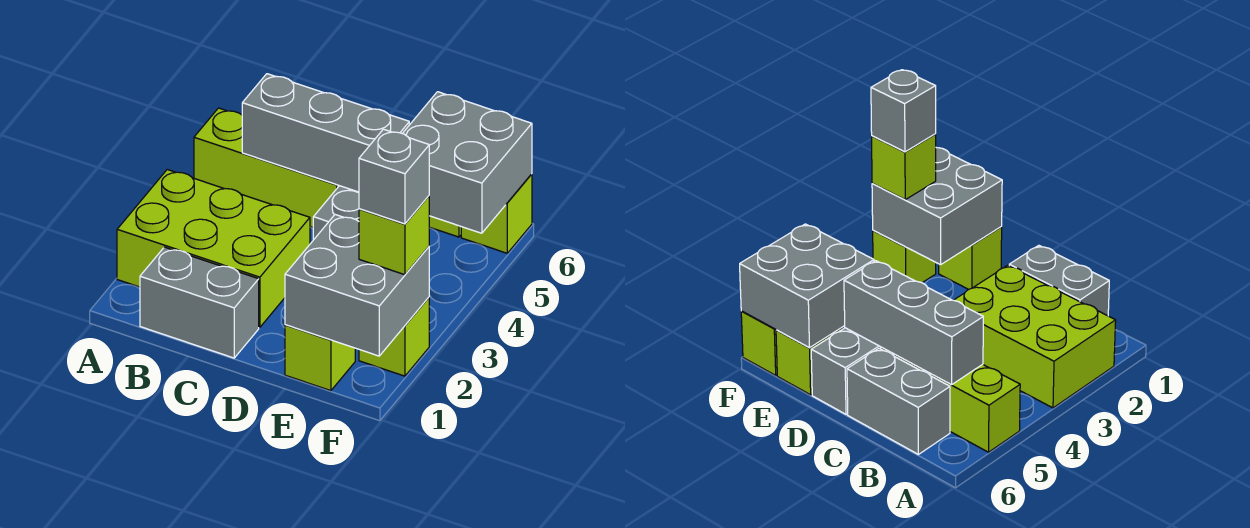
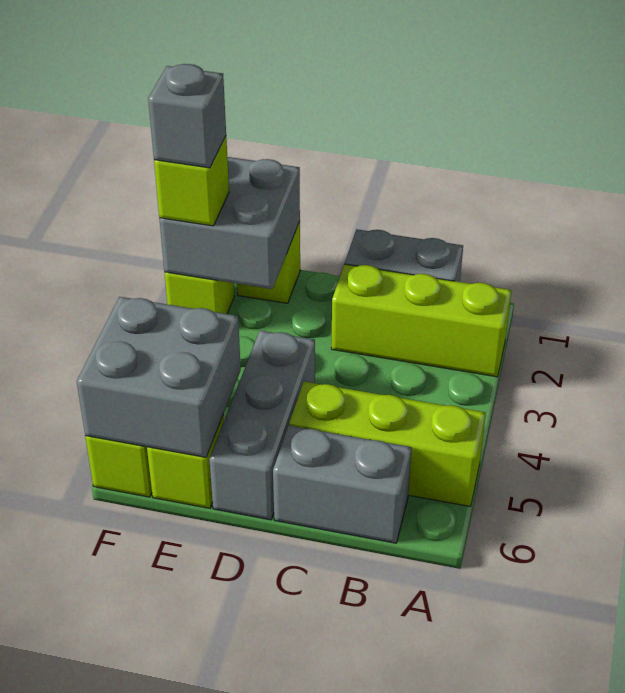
lime 2x3 brick [117,170,310,327] -> lime 1x3 brick [331,264,512,377]
grey 1x3 brick [242,74,409,192] -> none

